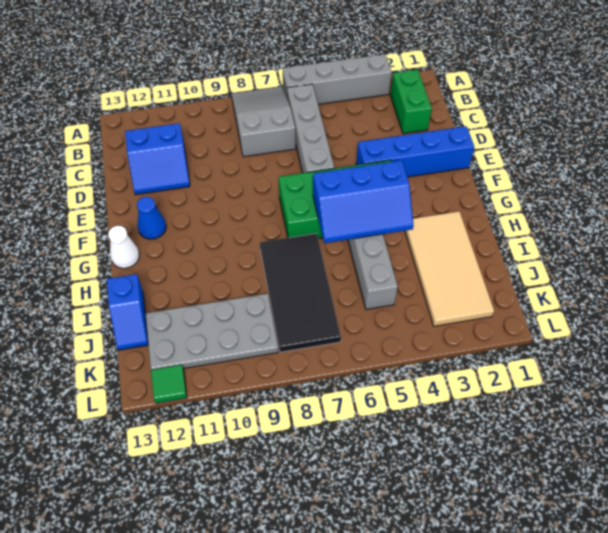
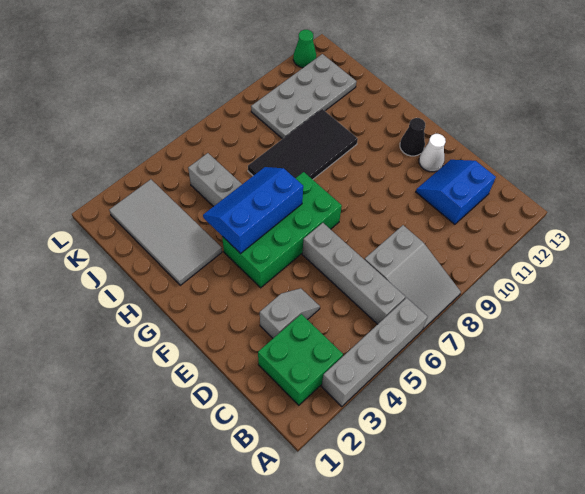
green 1x2 brick [390,70,432,134] -> green 2x2 brick [258,314,343,405]
none -> grey 1x2 slope [260,288,320,338]
blue 1x4 brick [356,126,474,177] -> none
blue 1x1 cone [137,197,166,239] -> black 1x1 cone [400,118,425,156]
white 1x1 cone [108,226,140,268] -> white 1x1 cone moved to [419,134,446,172]
tan 2x4 tile [405,211,494,326] -> grey 2x4 tile [109,179,222,285]
black 2x4 tile [260,234,341,352] -> black 2x4 tile turned to [248,109,358,179]
blue 1x2 slope [107,274,148,350] -> none
green 1x1 tile [151,365,187,403] -> green 1x1 cone [293,30,316,68]

